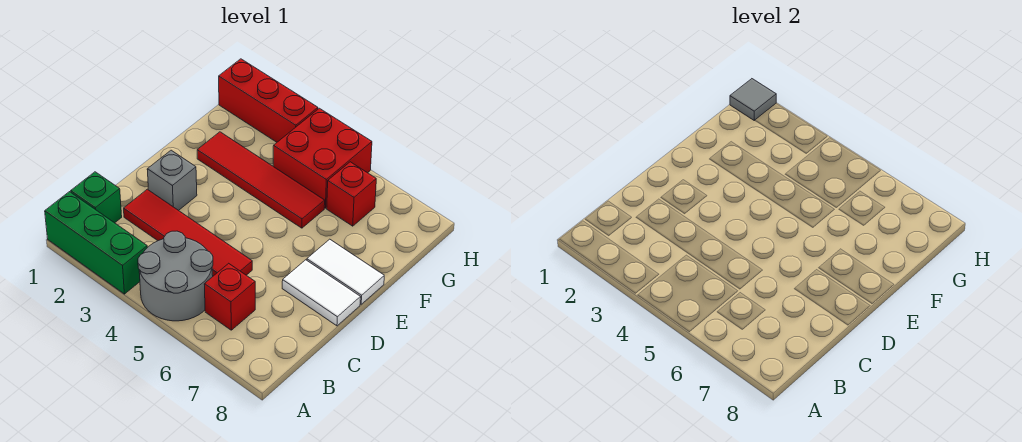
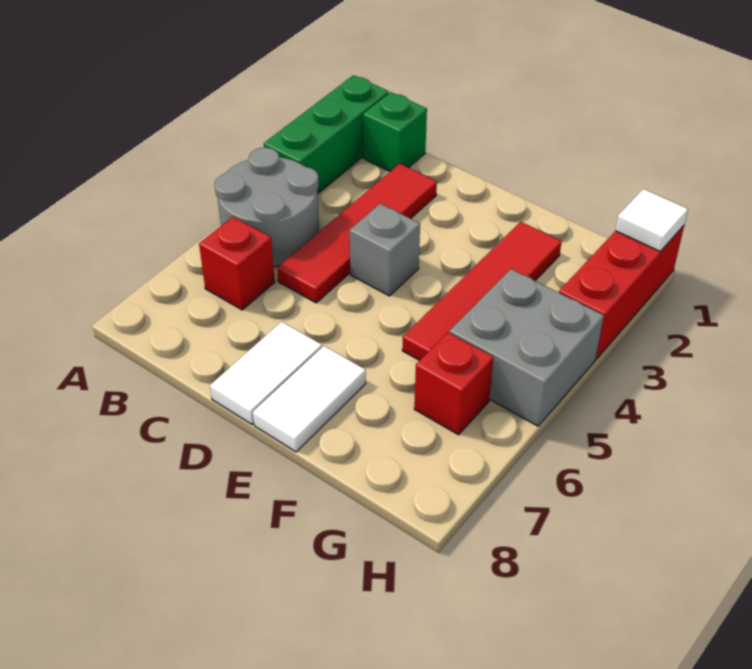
grey 1x1 brick [147,150,197,211] -> grey 1x1 brick moved to [350,204,420,296]
red 2x2 brick [273,108,372,208] -> grey 2x2 brick [449,269,604,426]
grey 1x1 tile [730,79,776,120] -> white 1x1 tile [615,189,688,251]

